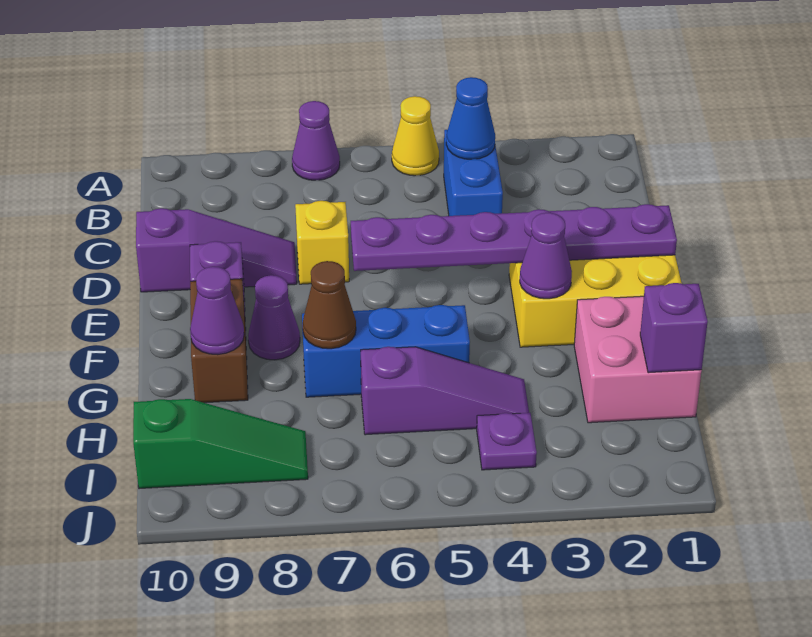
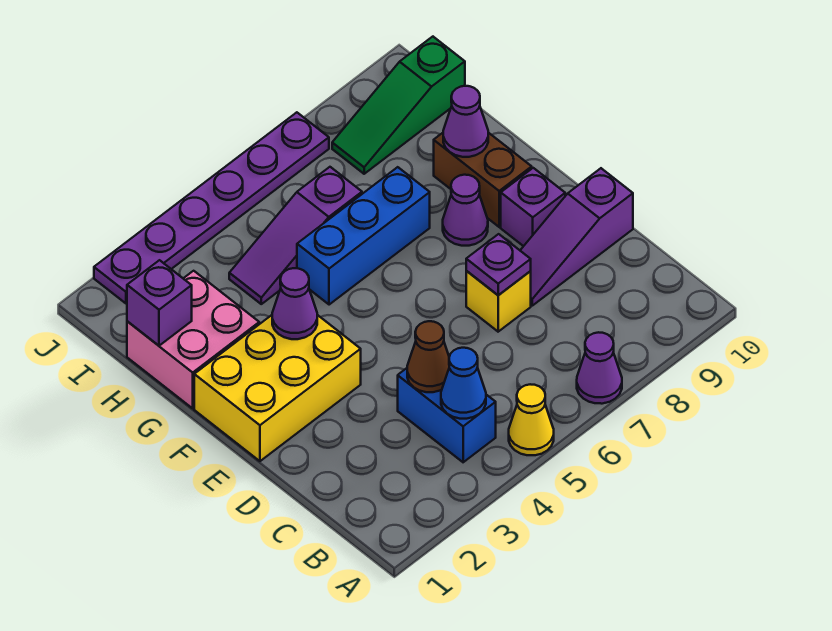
purple 1x6 plate [351,204,677,271] -> purple 1x6 plate moved to [94,112,329,303]
brown 1x1 cone [303,261,356,349] -> brown 1x1 cone moved to [407,321,449,392]
purple 1x1 plate [477,413,537,470] -> purple 1x1 plate moved to [466,234,531,295]

